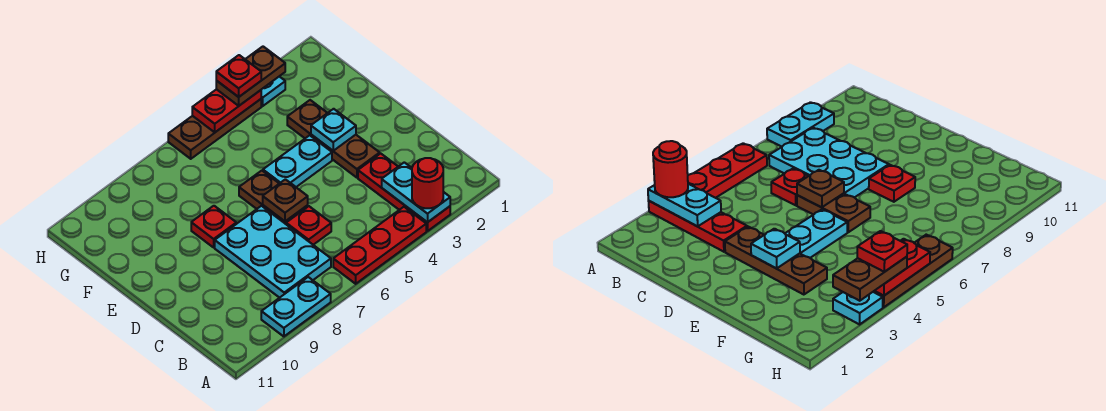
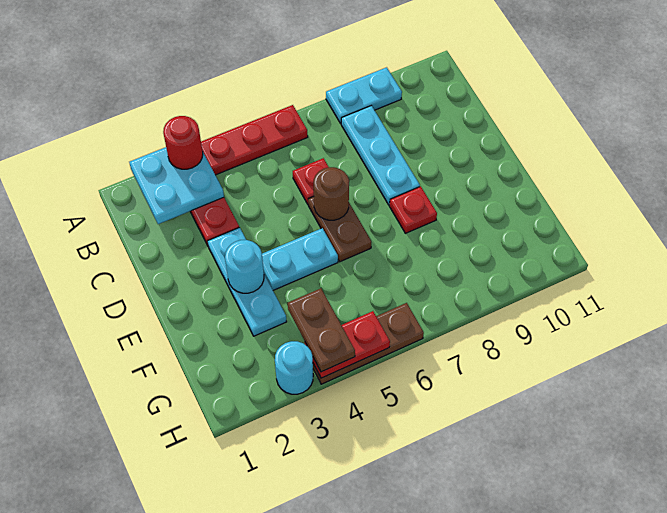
cyan 1x2 plate [382,162,450,222] -> cyan 2x2 plate [129,147,224,224]
cyan 2x3 plate [215,206,331,298] -> cyan 1x3 plate [341,106,420,205]
brown 1x3 plate [287,100,380,178] -> cyan 1x3 plate [208,227,287,336]
brown 1x1 plate [263,179,308,221] -> brown 1x1 round brick [314,167,349,220]
cyan 1x1 plate [311,109,356,151] -> cyan 1x1 round brick [225,240,264,293]
cyan 1x1 plate [261,76,285,106] -> cyan 1x1 round brick [275,341,313,394]
brown 1x2 plate [216,47,285,106] -> brown 1x2 plate turned to [288,288,355,372]
red 1x1 plate [216,55,261,97] -> none

